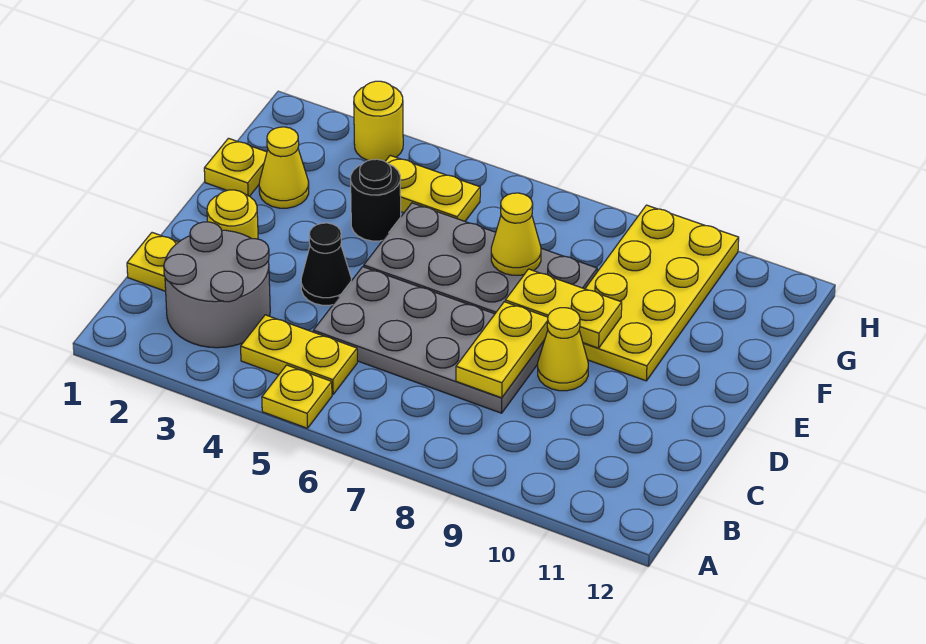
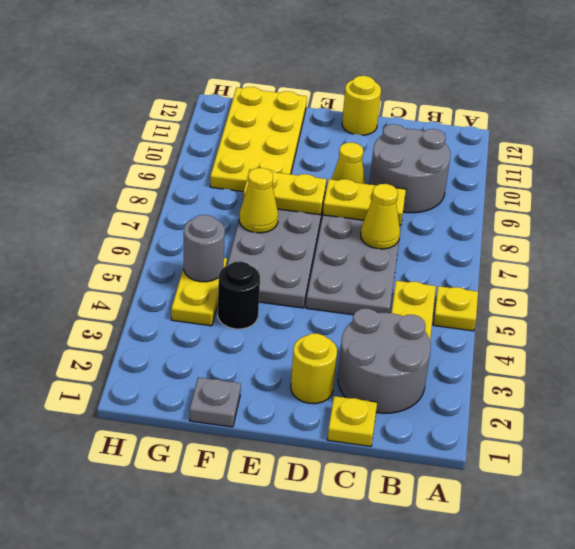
none -> grey 2x2 round brick [370,124,450,213]
black 1x1 cone [301,223,351,305] -> none
yellow 1x2 plate [505,269,622,348] -> yellow 1x2 plate turned to [243,169,326,215]
yellow 2x4 plate [583,205,739,381] -> yellow 2x4 plate turned to [210,87,307,192]
yellow 1x1 plate [204,138,267,196] -> grey 1x1 plate [190,377,241,427]
yellow 1x1 cone [259,127,309,208] -> yellow 1x1 cone moved to [361,184,400,249]
none -> grey 1x1 round brick [184,215,225,282]
yellow 1x1 round brick [354,81,403,161] -> yellow 1x1 round brick moved to [342,76,381,135]

